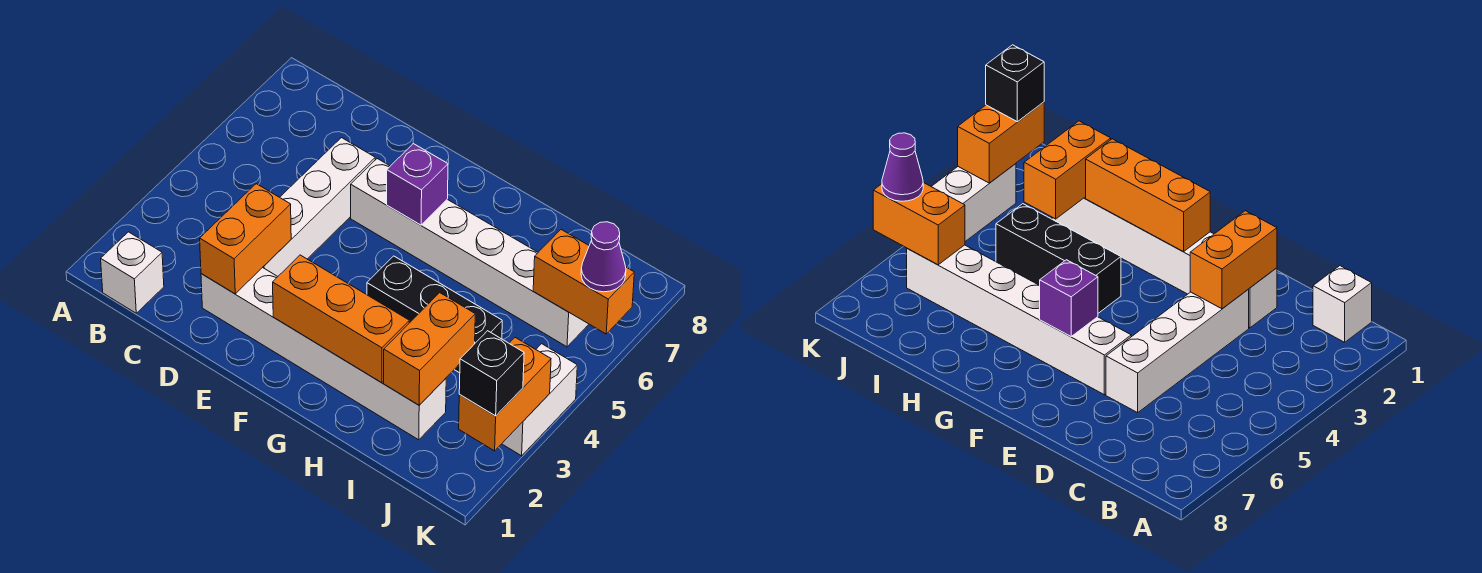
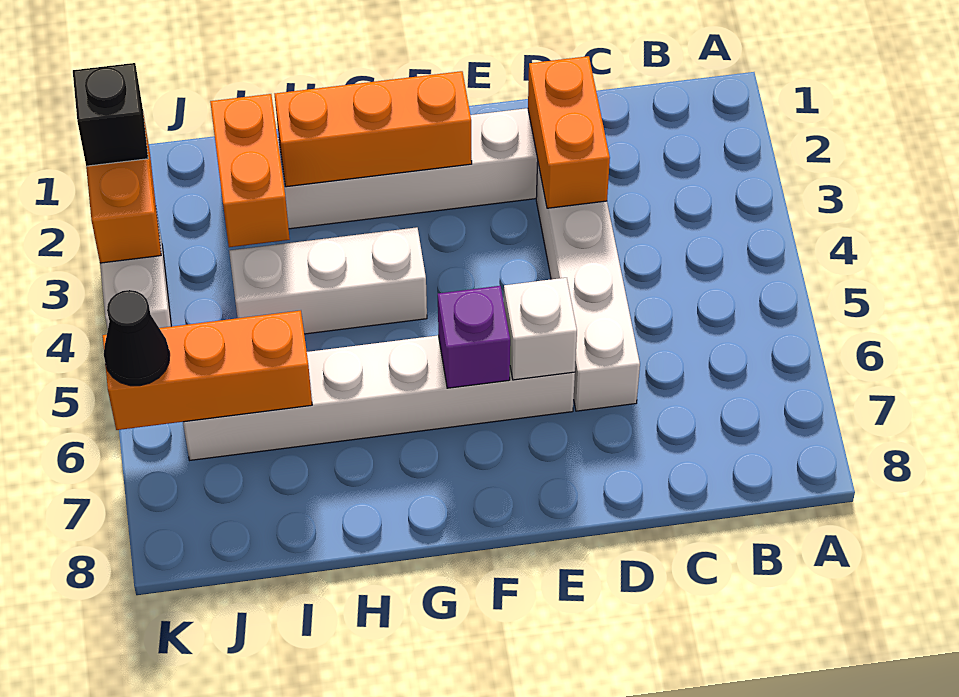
white 1x1 brick [101,232,164,313] -> white 1x1 brick moved to [504,278,577,380]
black 1x3 brick [367,256,502,373] -> white 1x3 brick [229,227,427,334]
orange 1x2 brick [533,230,634,334] -> orange 1x3 brick [103,311,312,430]
purple 1x1 cone [581,222,626,292] -> black 1x1 cone [104,290,170,386]

